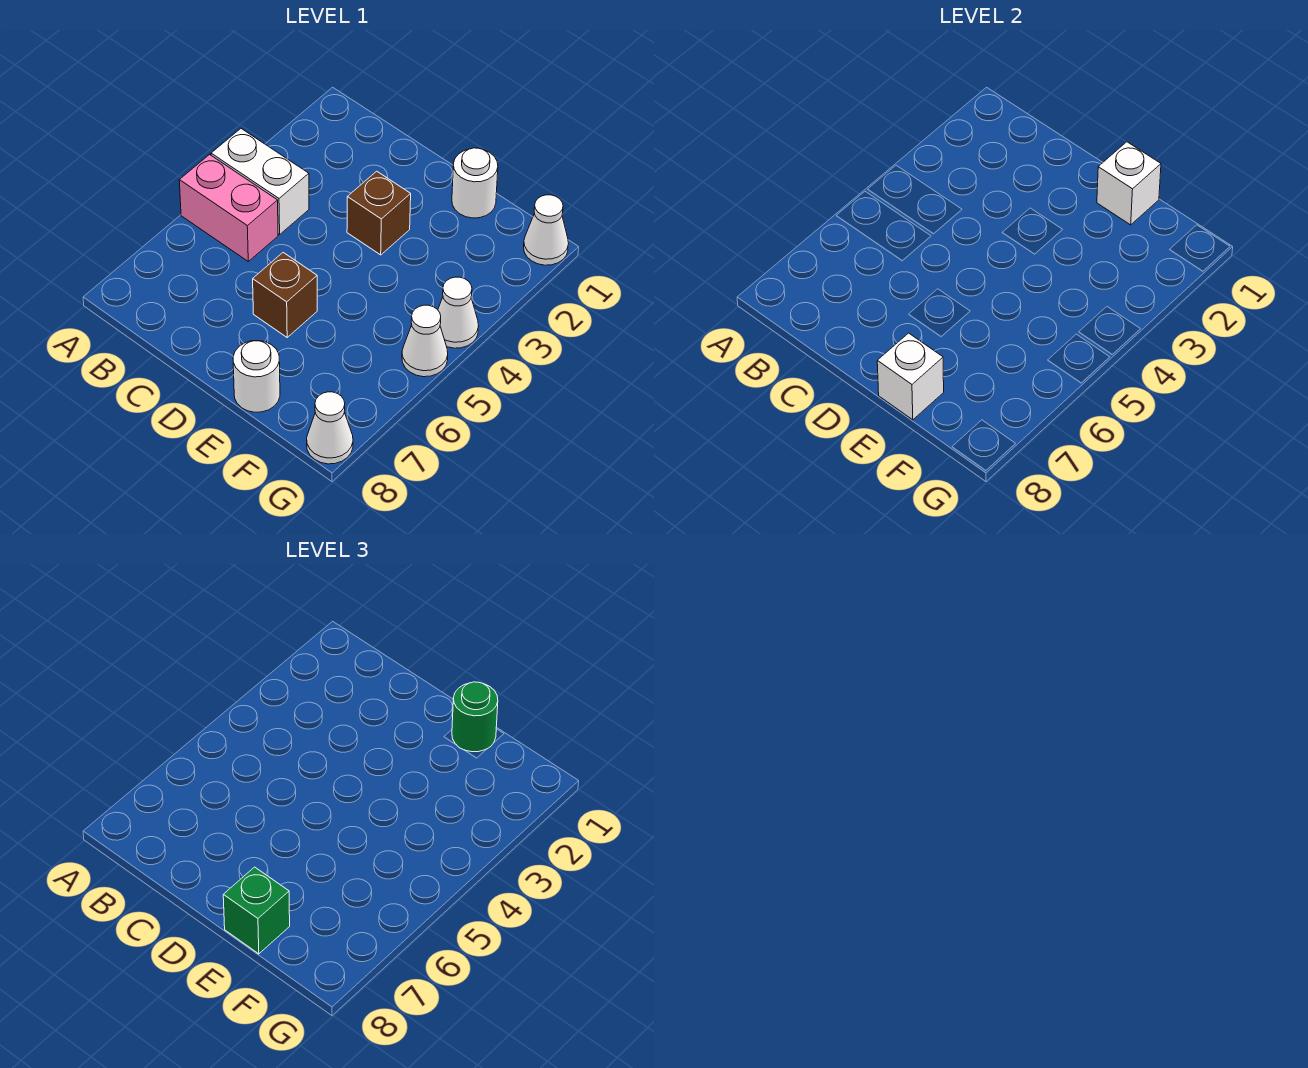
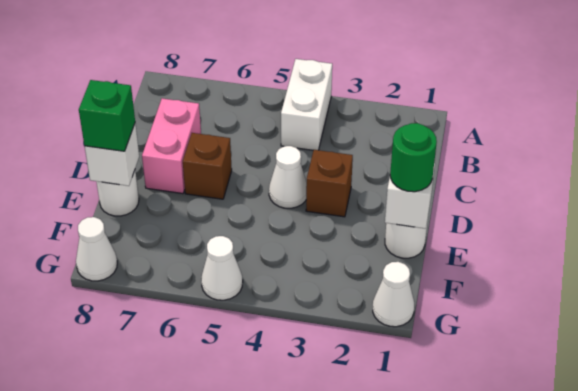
pink 1x2 brick [179,155,278,261] -> pink 1x2 brick moved to [142,98,201,194]
white 1x1 cone [438,277,479,348] -> white 1x1 cone moved to [269,146,307,208]

